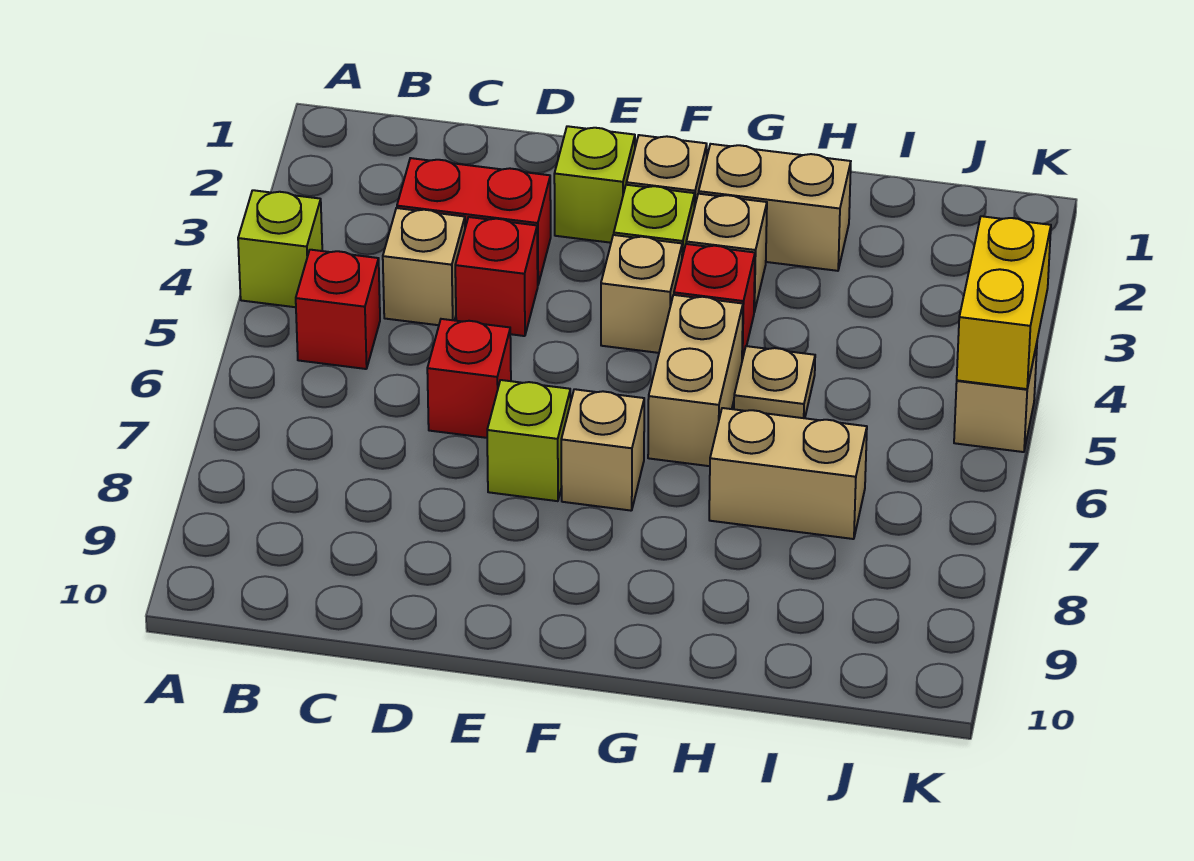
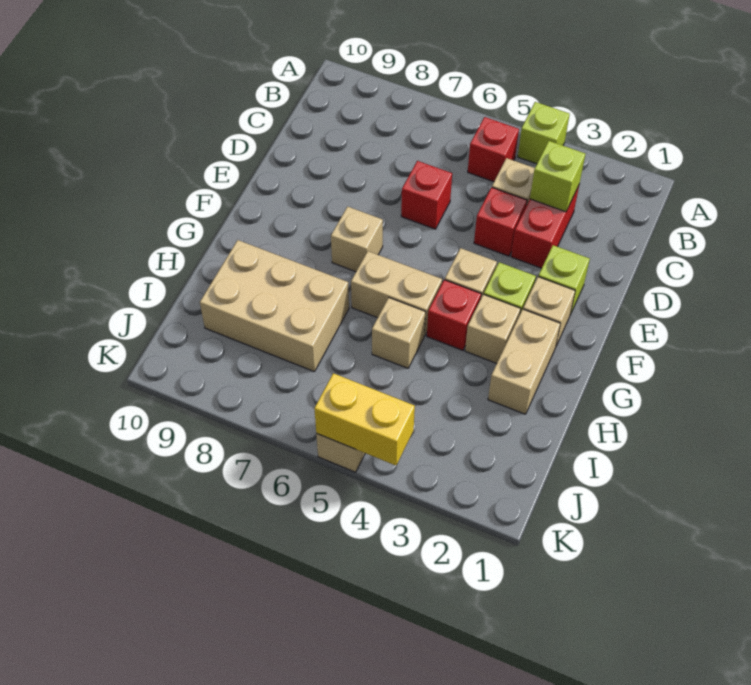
lime 1x1 brick [487,380,571,501] -> lime 1x1 brick moved to [530,141,585,212]
tan 1x1 plate [734,346,815,418] -> tan 1x1 brick [372,298,426,368]
tan 1x2 brick [709,408,867,539] -> tan 2x3 brick [200,240,349,372]

